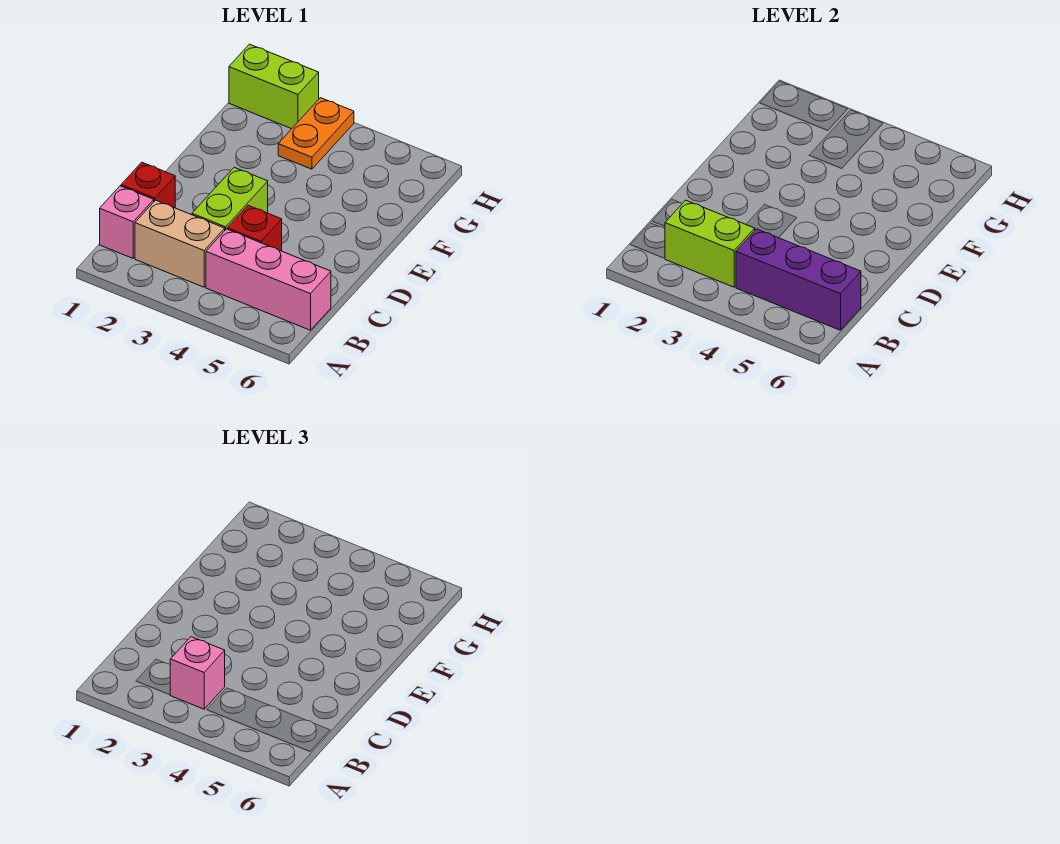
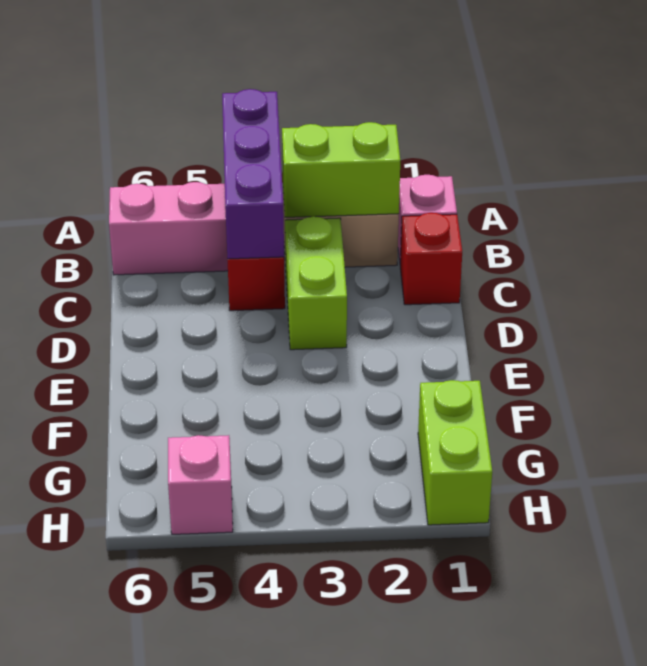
pink 1x1 brick [170,637,225,709] -> pink 1x1 brick moved to [168,435,233,534]
purple 1x3 brick [736,229,861,330] -> purple 1x3 brick turned to [222,89,284,259]
orange 1x2 plate [278,98,354,169] -> none
lime 1x2 brick [229,44,319,129] -> lime 1x2 brick turned to [418,380,492,525]

